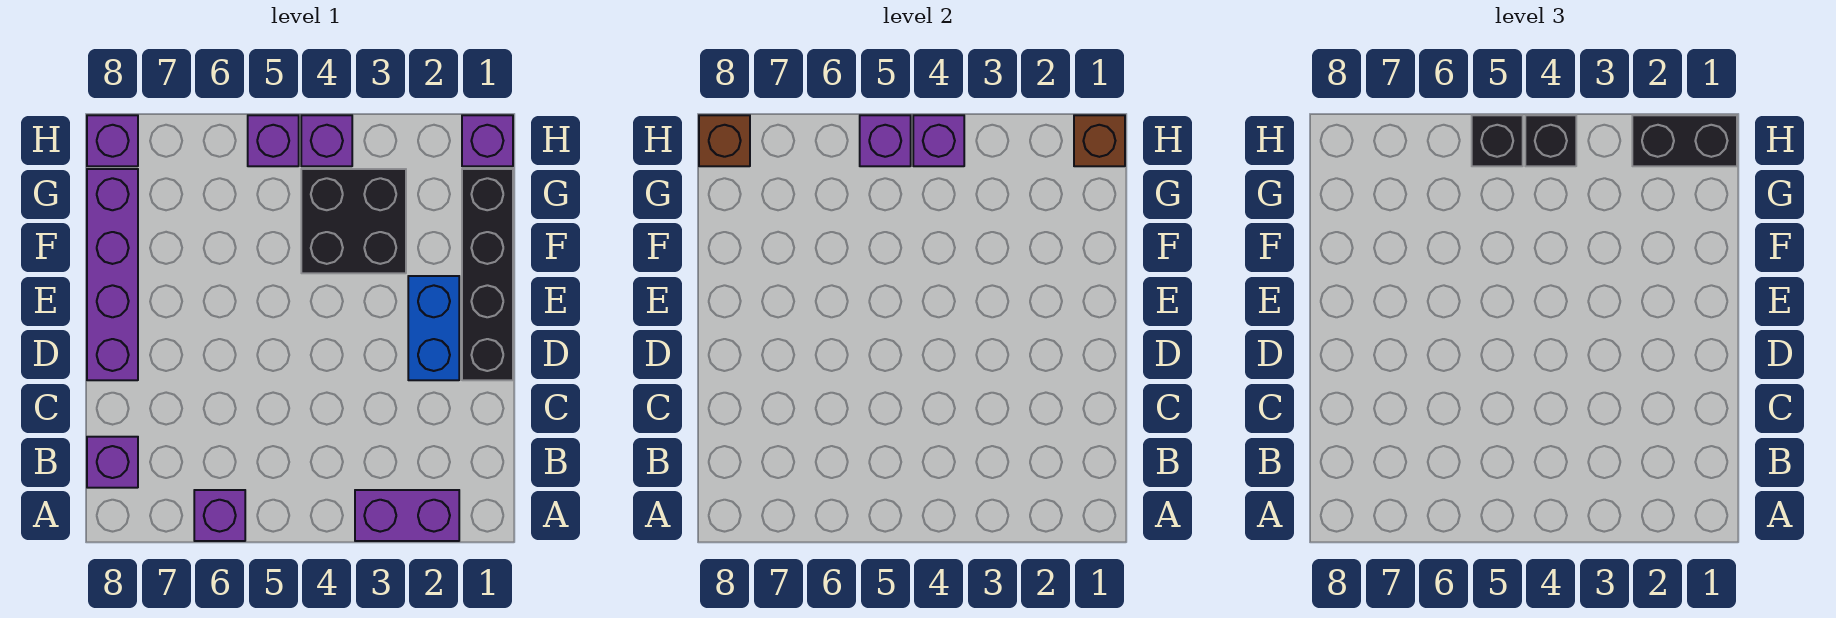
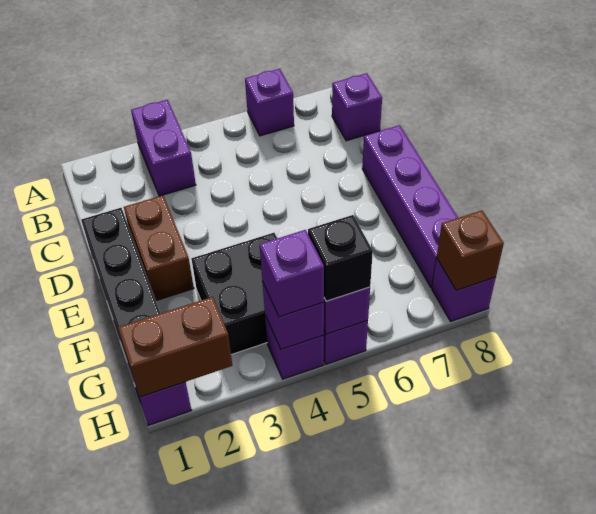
purple 1x2 brick [355,490,459,541] -> purple 1x2 brick turned to [131,100,196,196]
blue 1x2 brick [408,276,459,380] -> brown 1x2 brick [124,195,194,301]
brown 1x1 brick [1074,115,1125,166] -> brown 1x2 brick [118,297,232,397]
black 1x2 brick [1632,115,1737,166] -> none
black 1x1 brick [1525,115,1576,166] -> purple 1x1 brick [260,230,324,317]

